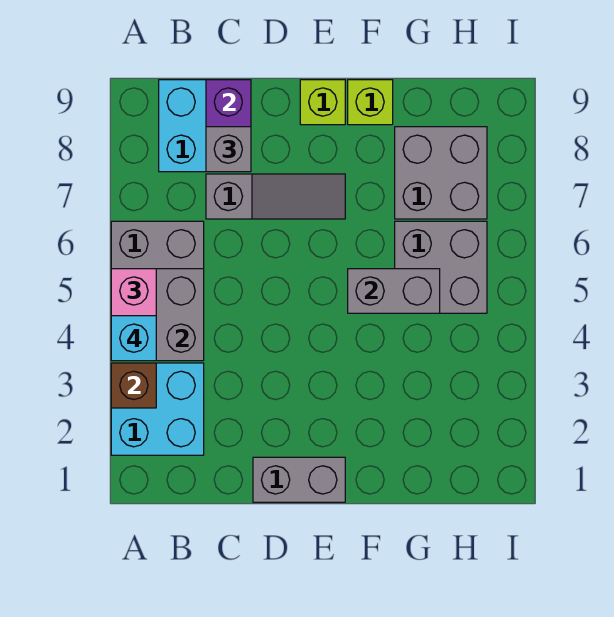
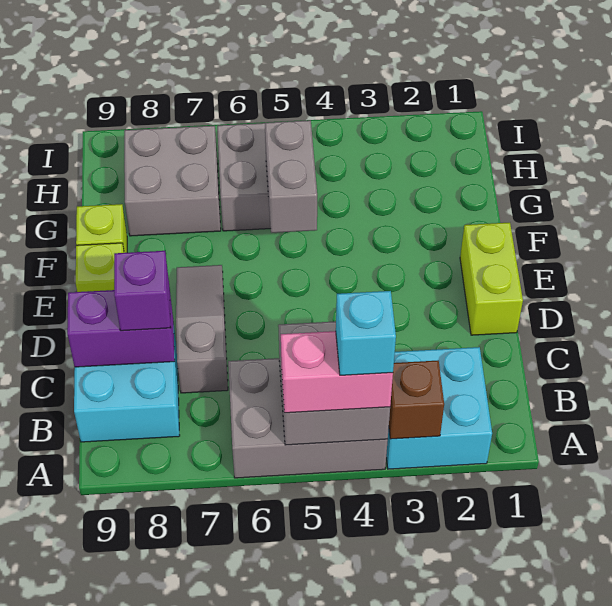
grey 1x1 brick [206,127,251,172] -> purple 1x1 brick [114,251,171,331]
grey 1x2 brick [253,457,345,502] -> lime 1x2 brick [460,223,523,335]

